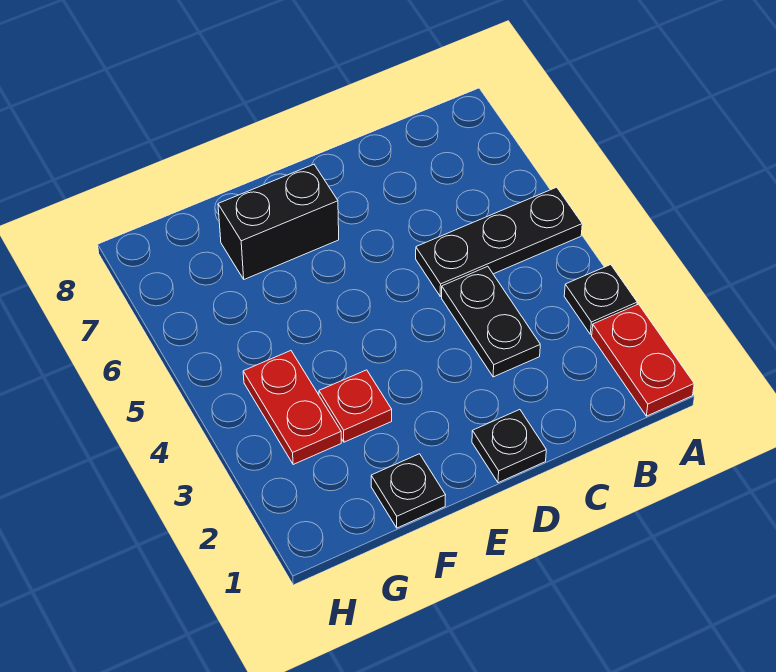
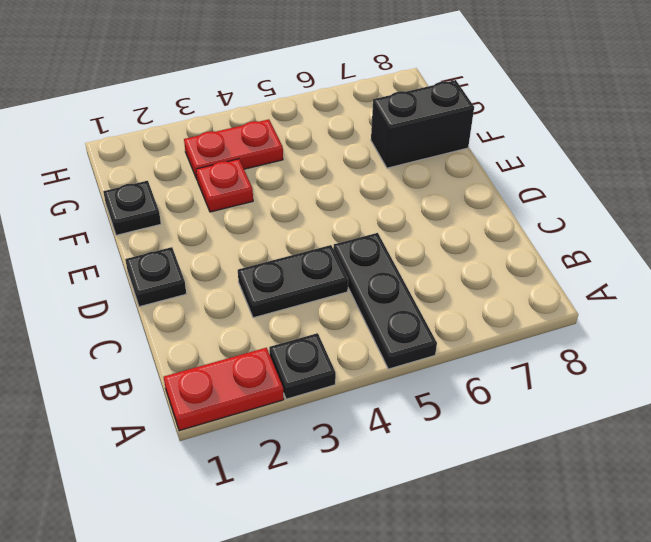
black 1x2 brick [218,164,339,279] -> black 1x2 brick turned to [371,80,474,168]

